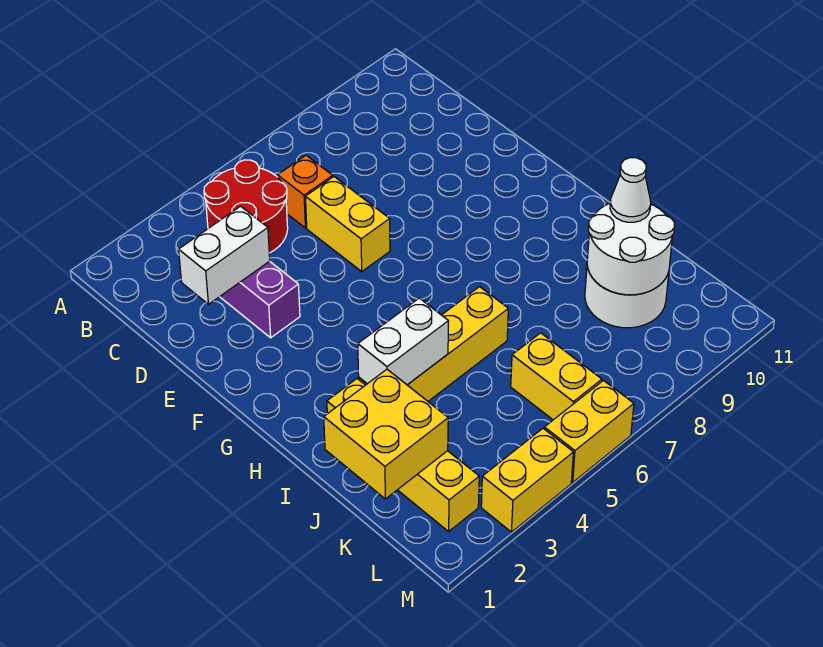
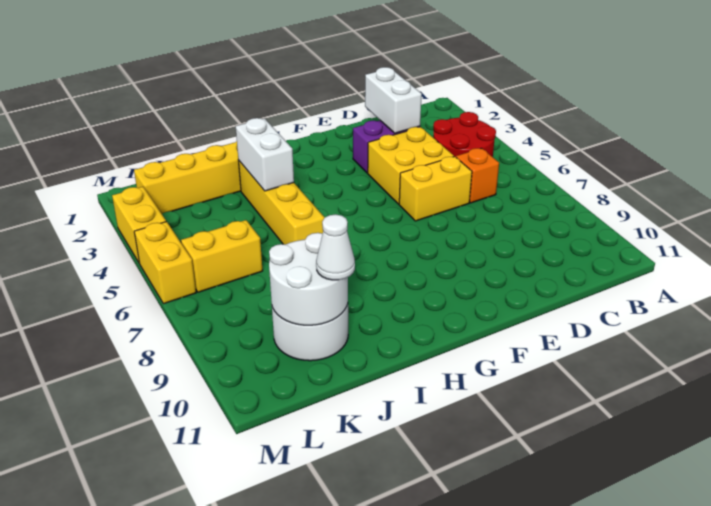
yellow 2x2 brick [324,369,448,499] -> yellow 2x2 brick moved to [368,127,454,204]

